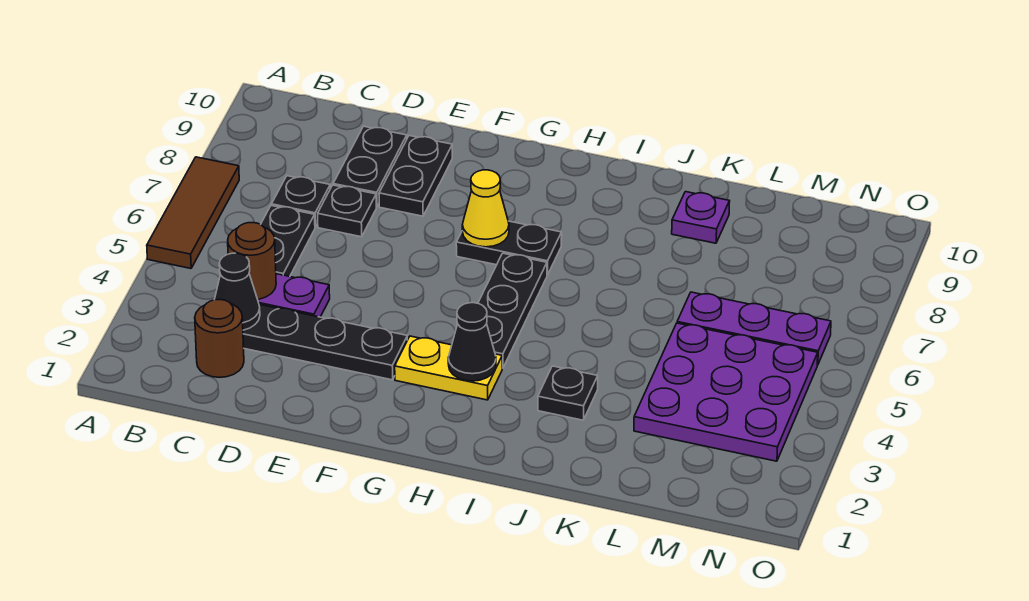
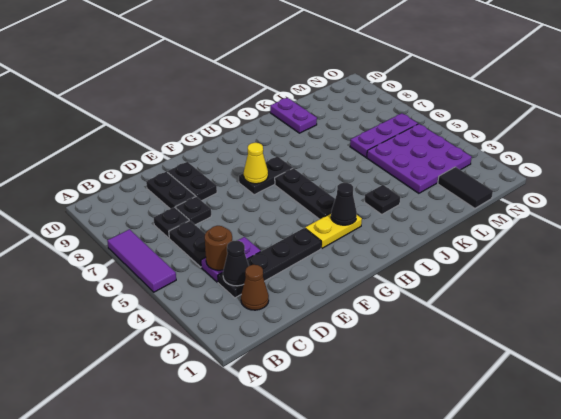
brown 1x3 tile [147,157,239,268] -> purple 1x3 tile [107,229,176,292]
brown 1x1 round brick [195,300,244,377] -> brown 1x1 cone [241,265,269,310]
purple 1x1 plate [672,192,730,243] -> purple 1x2 plate [270,98,317,133]
none -> black 1x2 tile [438,167,493,208]

